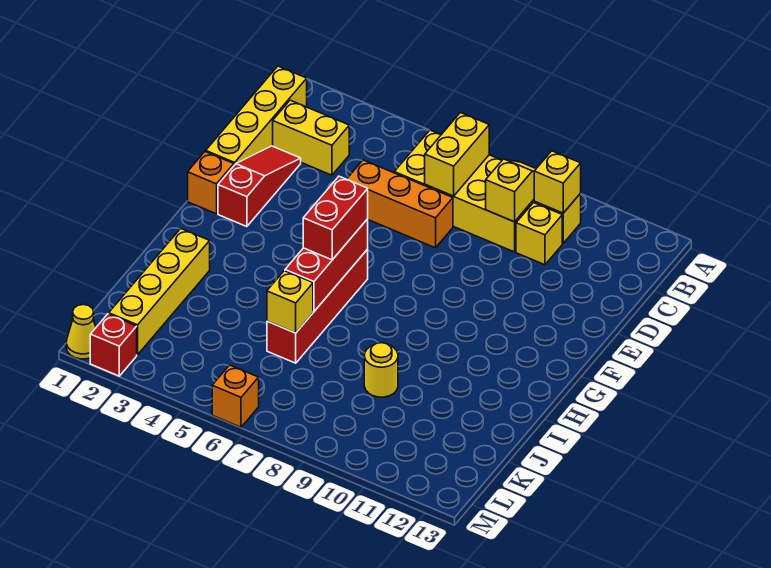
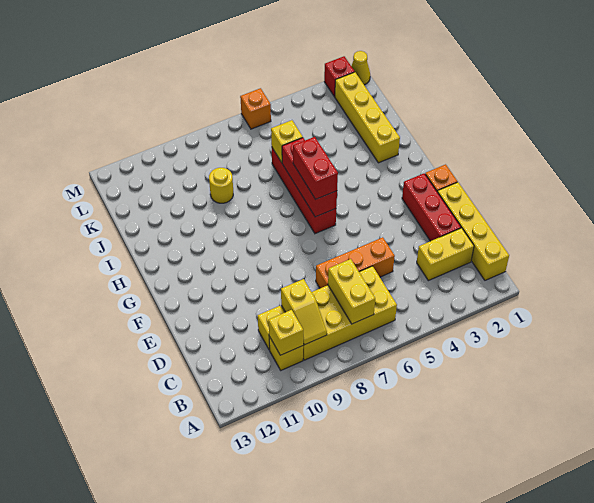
red 1x3 slope [218,146,301,227] -> red 1x3 brick [402,173,461,241]

